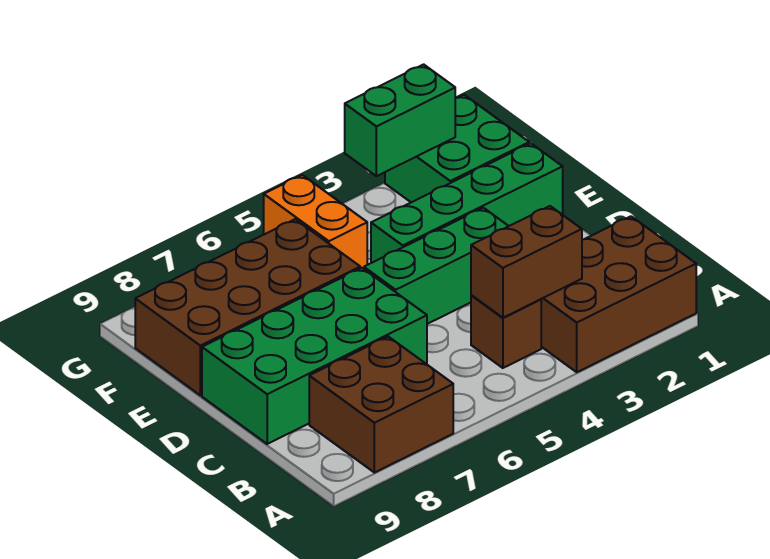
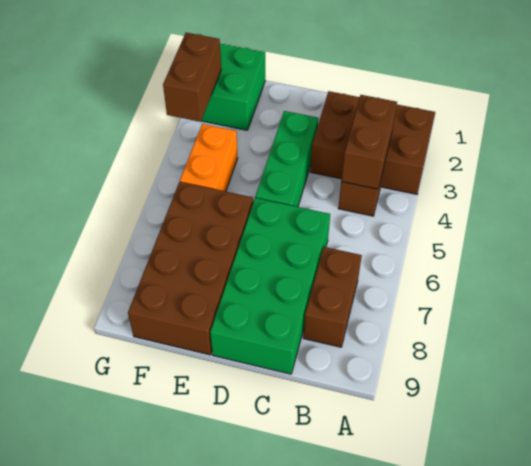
brown 2x3 brick [541,216,696,372] -> brown 2x3 brick turned to [310,91,435,194]
brown 2x2 brick [309,337,453,473] -> brown 1x2 brick [303,247,362,347]
green 1x4 brick [371,143,563,263] -> none
orange 1x2 brick [264,175,367,269] -> orange 1x2 brick turned to [180,124,238,192]
green 1x2 brick [345,64,455,176] -> brown 1x2 brick [163,33,221,122]

